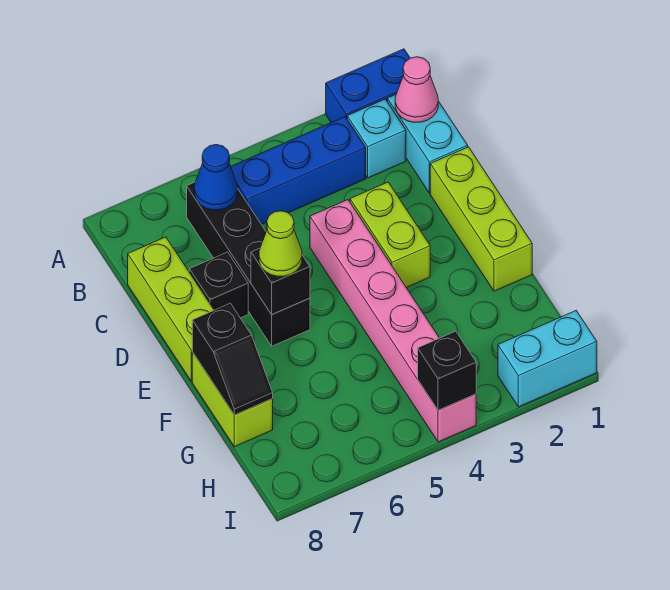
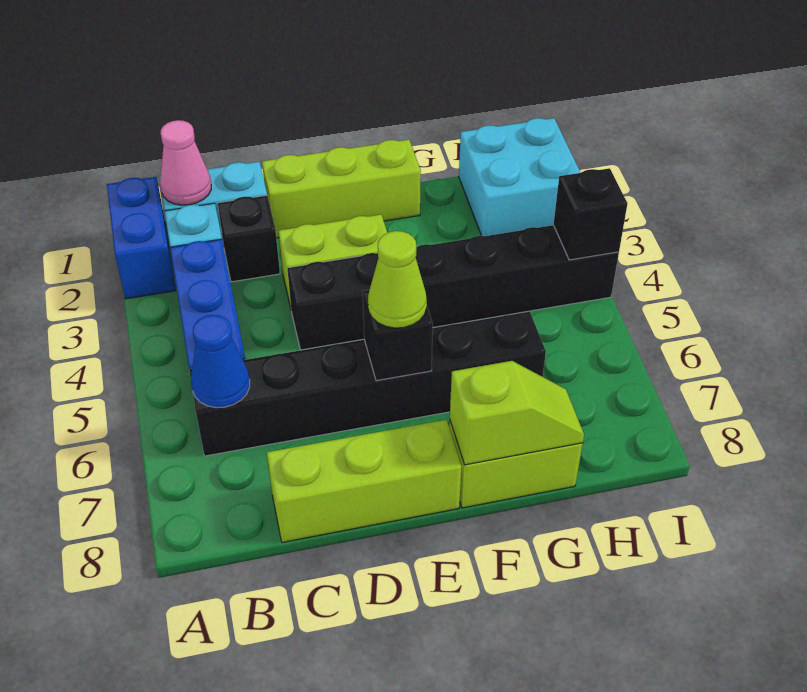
black 1x4 brick [187,182,310,346] -> black 1x6 brick [189,311,546,456]
pink 1x6 brick [310,200,476,442] -> black 1x6 brick [287,225,619,350]
black 1x1 brick [189,252,248,318] -> black 1x1 brick moved to [218,195,280,282]
black 1x2 slope [192,303,273,415] -> lime 1x2 slope [450,361,584,465]
cyan 1x2 brick [498,311,597,407] -> cyan 2x2 brick [459,118,581,236]

